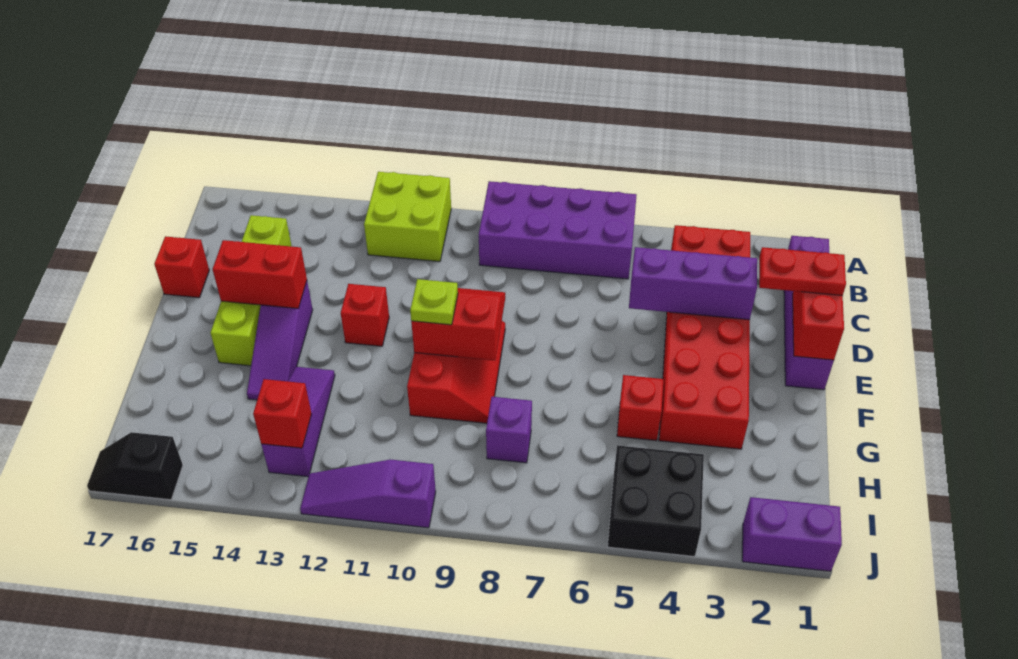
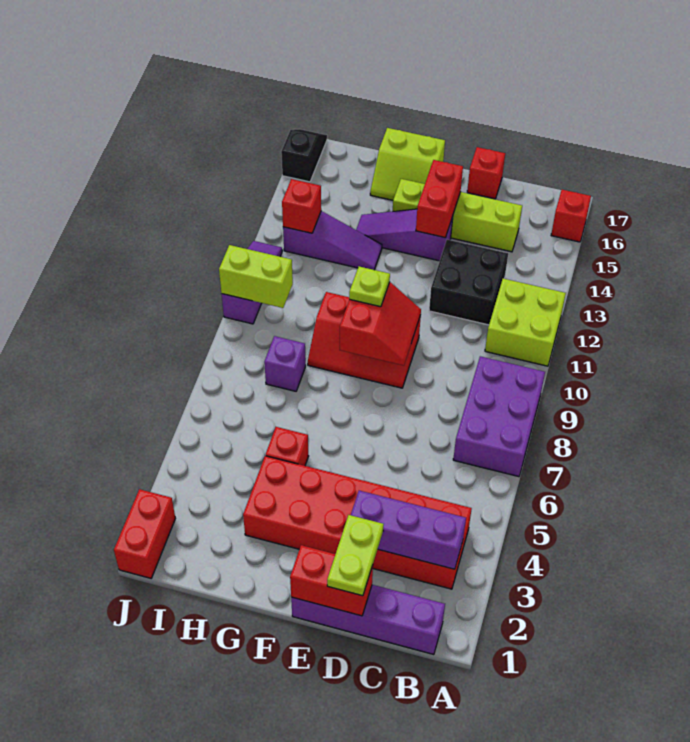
purple 2x4 brick [479,181,637,279] -> purple 2x3 brick [453,356,545,477]
red 1x2 plate [759,247,846,296] -> lime 1x2 plate [327,515,384,596]
purple 1x3 brick [629,247,757,320] -> purple 1x3 brick turned to [351,491,466,569]
red 1x1 brick [341,284,389,346] -> red 1x1 brick moved to [551,190,591,242]
none -> lime 2x2 slope [370,128,445,200]
black 2x2 brick [608,445,704,557] -> black 2x2 brick moved to [429,240,508,325]
none -> lime 1x2 brick [219,245,293,308]
purple 1x2 brick [742,497,842,571] -> red 1x2 brick [114,489,175,578]

